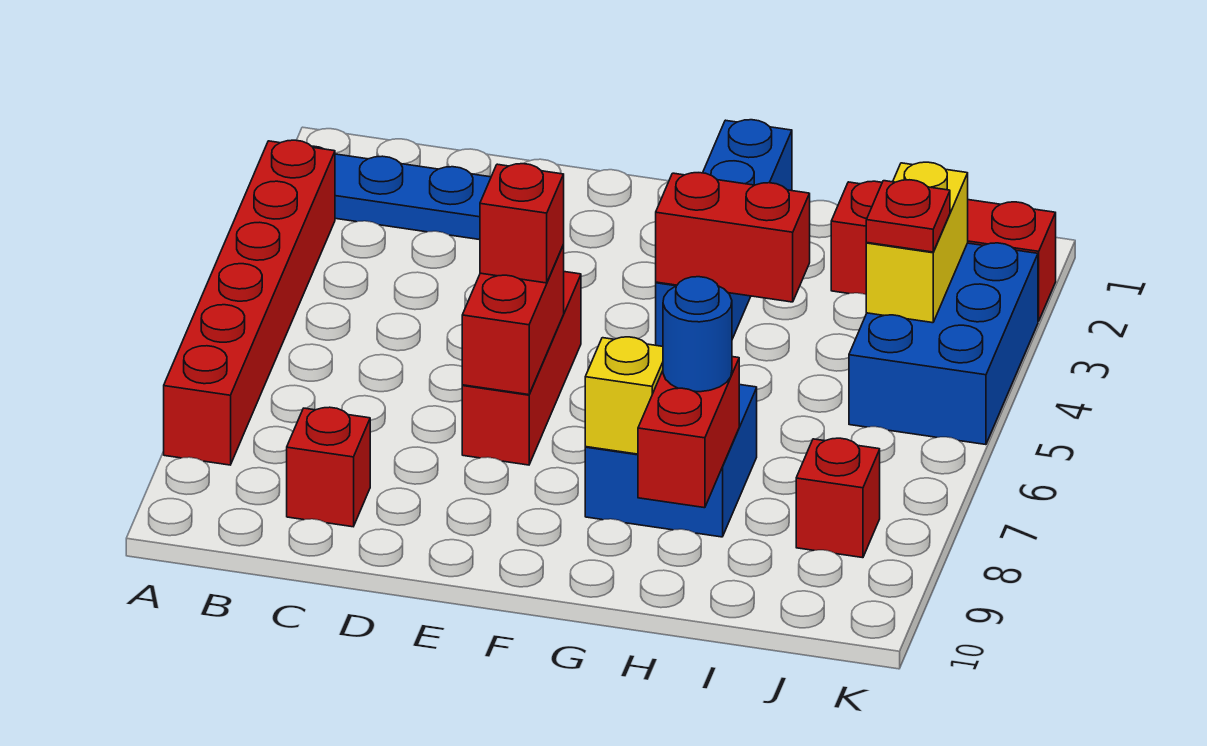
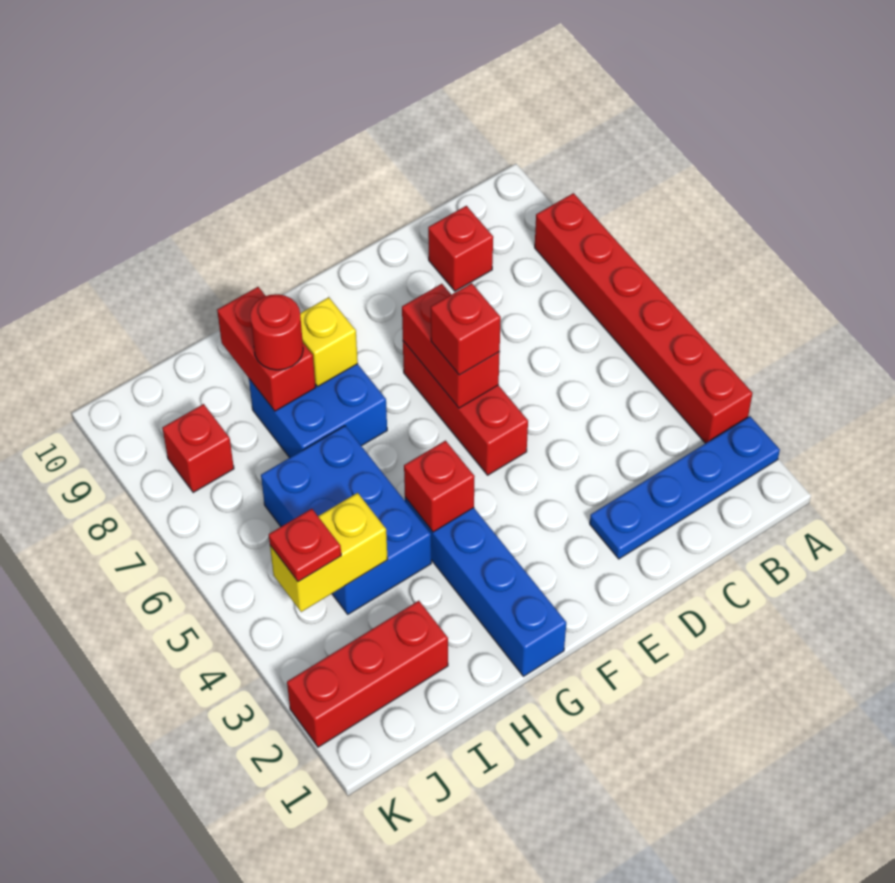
red 1x2 brick [656,173,810,302] -> red 1x1 brick [404,441,475,532]
blue 1x1 round brick [663,277,732,392] -> red 1x1 round brick [250,294,303,370]
blue 2x3 brick [849,243,1038,445] -> blue 2x3 brick moved to [261,426,431,614]
yellow 1x2 brick [866,162,968,323] -> yellow 1x2 brick turned to [270,493,388,612]

